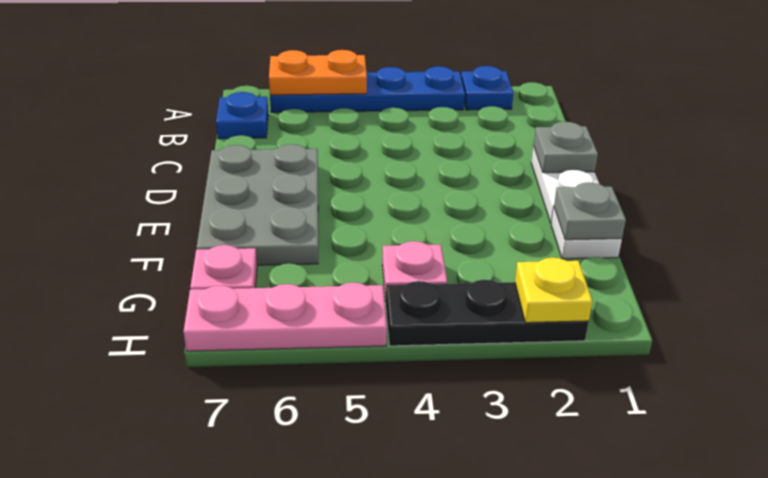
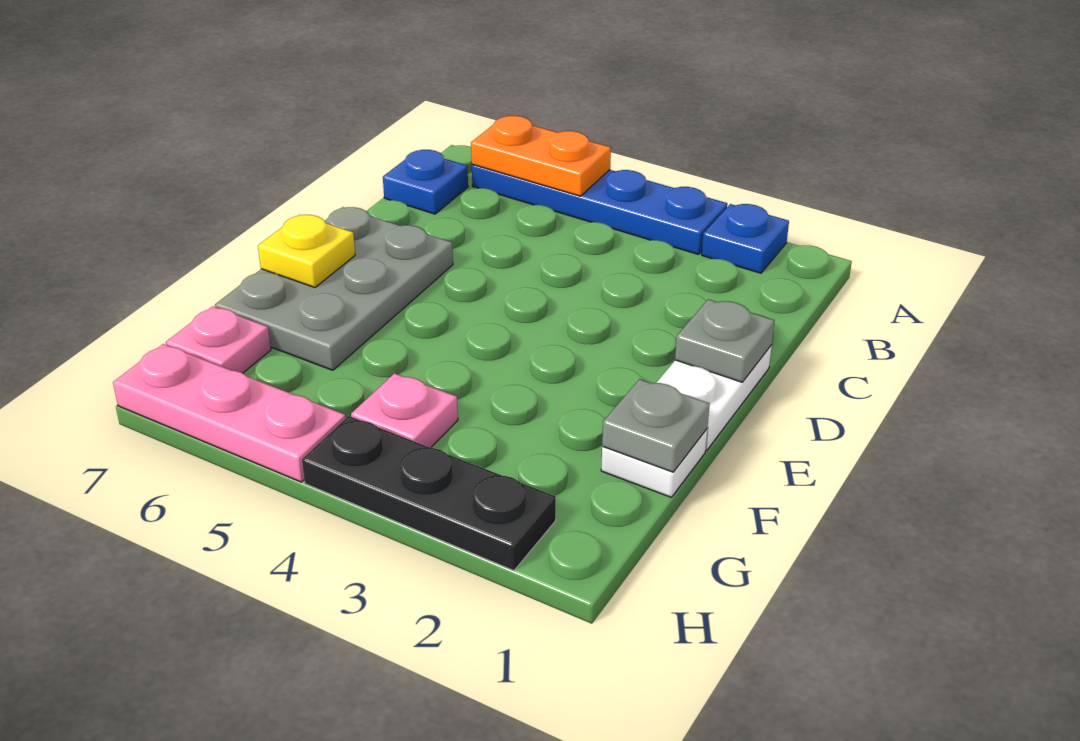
yellow 1x1 plate [515,258,593,323] -> yellow 1x1 plate moved to [258,215,355,287]

